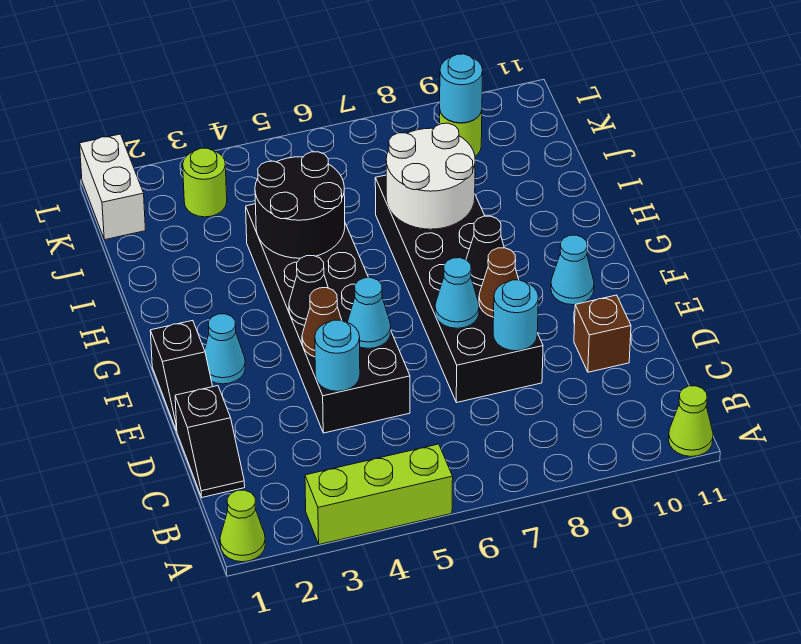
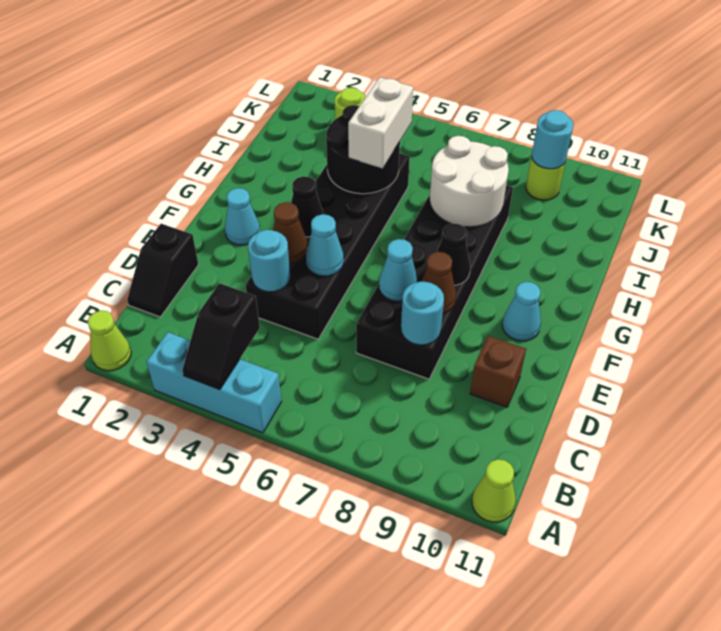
lime 1x3 brick [305,444,453,544] -> cyan 1x3 brick [146,332,282,433]
black 1x2 slope [150,320,213,431] -> black 1x2 slope moved to [182,283,260,390]
white 1x2 brick [80,134,145,240] -> white 1x2 brick moved to [348,77,413,168]

